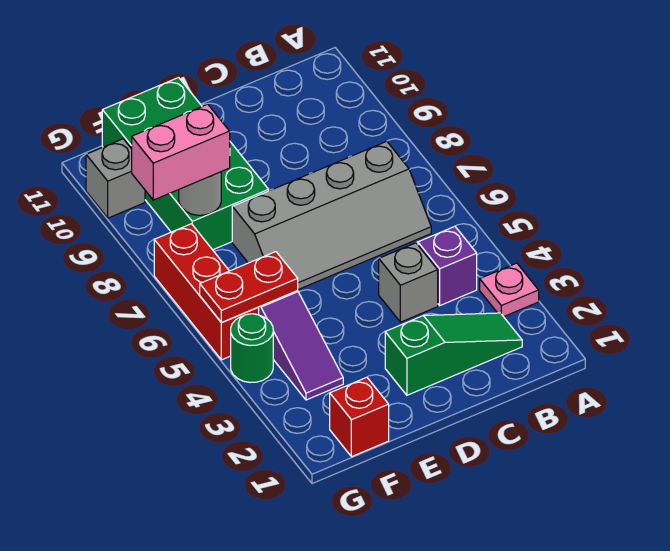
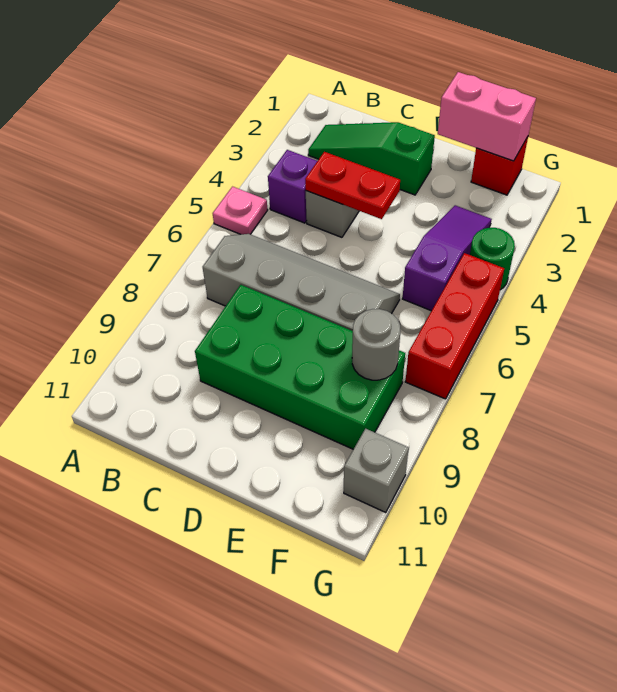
pink 1x1 plate [480,263,539,317] -> pink 1x1 plate moved to [213,187,267,234]
green 2x4 brick [102,78,269,250] -> green 2x4 brick turned to [195,285,405,449]
red 1x2 plate [200,252,298,322] -> red 1x2 plate moved to [305,152,400,219]
pink 1x2 brick [132,104,230,200] -> pink 1x2 brick moved to [438,72,536,161]

